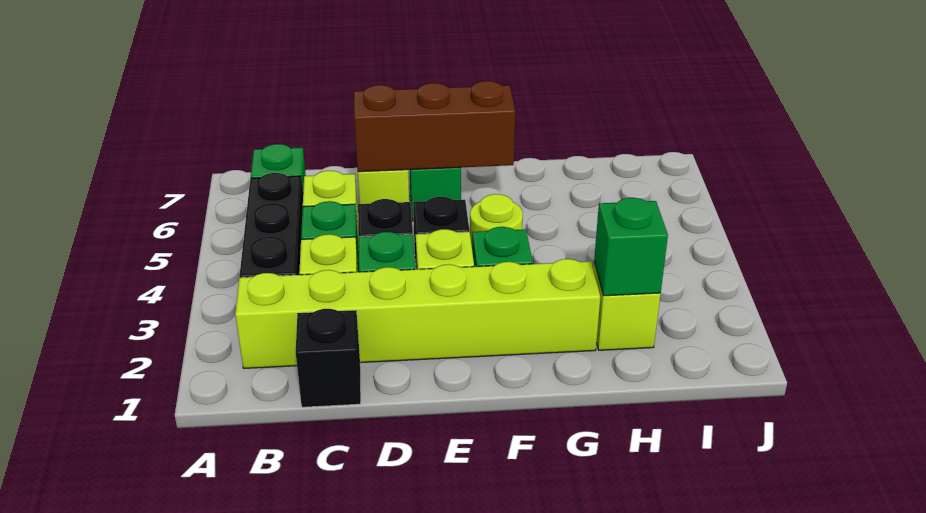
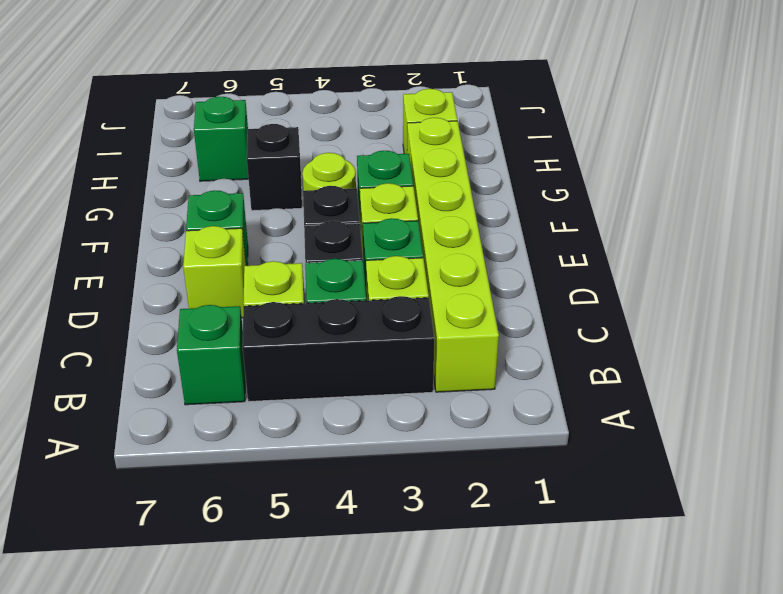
black 1x1 brick [296,309,361,407] -> black 1x1 brick moved to [247,124,302,211]
brown 1x3 brick [354,81,515,172] -> none
green 1x1 brick [594,198,668,296] -> green 1x1 brick moved to [194,97,248,181]

